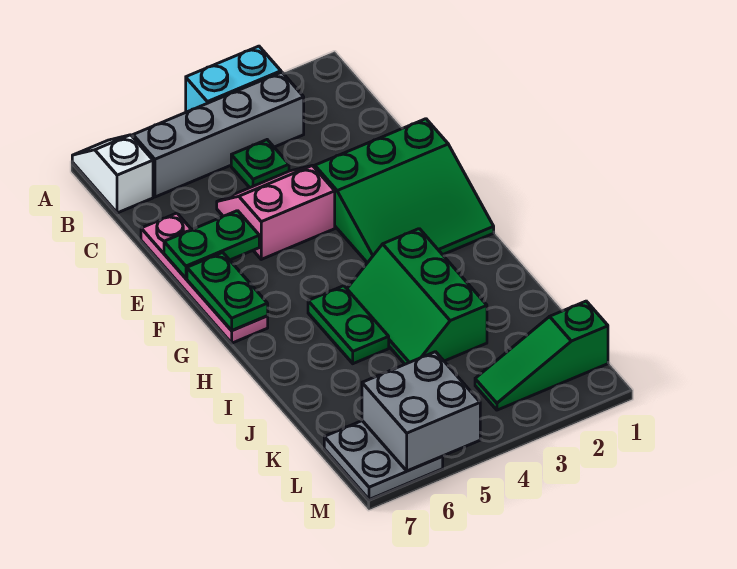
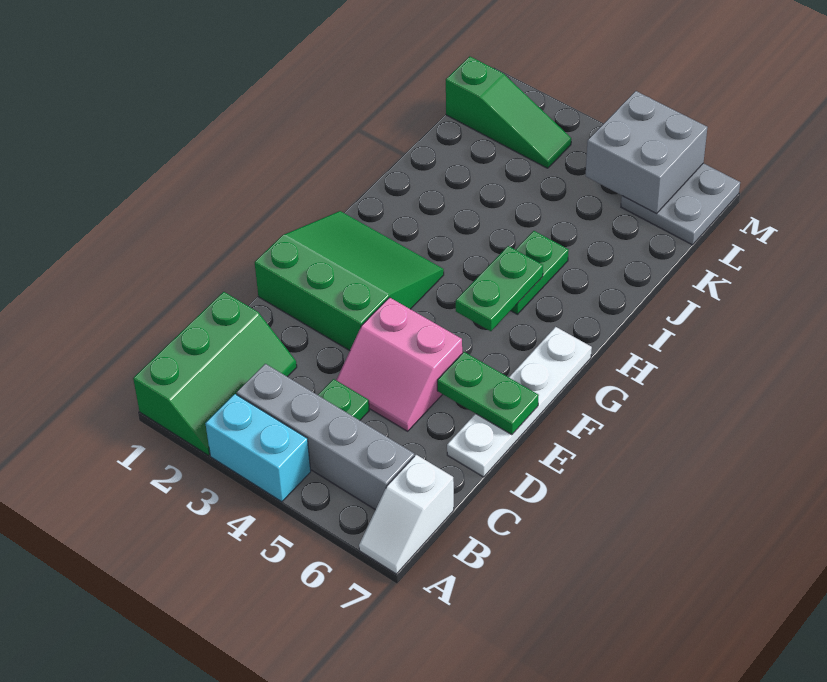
pink 1x4 plate [141,213,268,343] -> white 1x4 plate [447,327,592,477]
green 1x2 plate [187,252,268,330] -> green 1x2 plate moved to [456,246,543,331]
green 2x3 slope [347,229,487,364] -> green 2x3 slope moved to [133,292,297,455]

